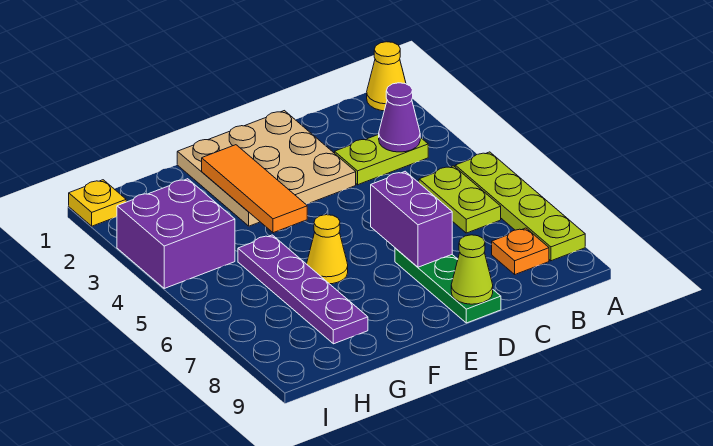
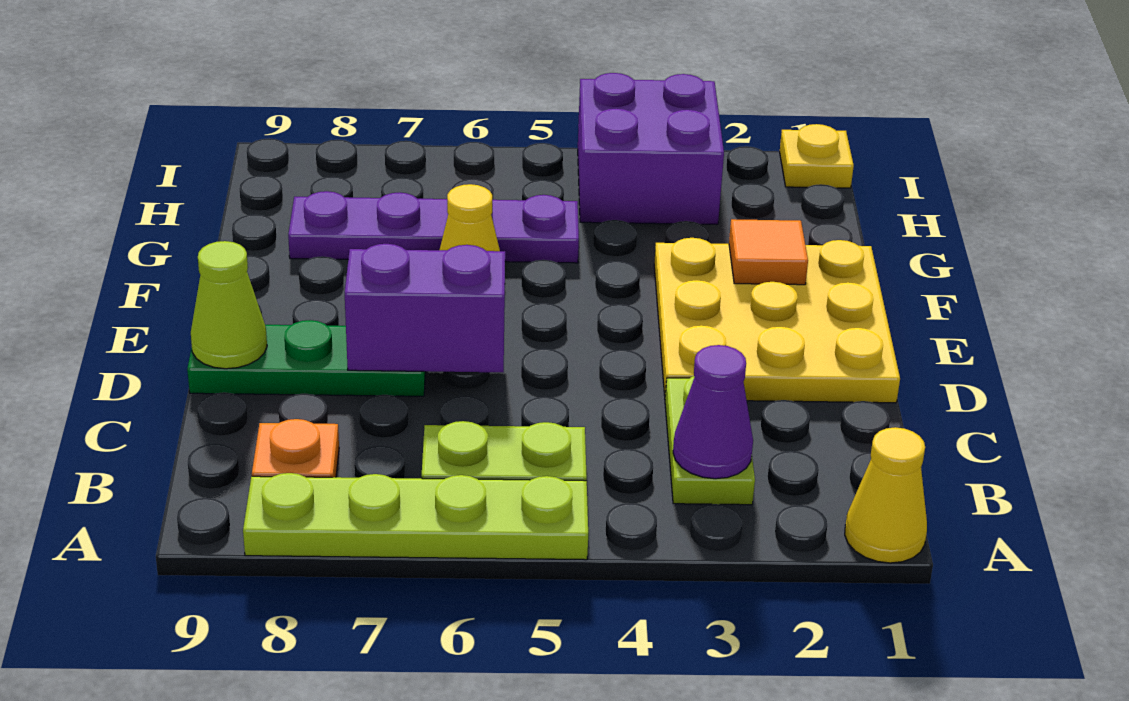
tan 3x3 plate [177,111,356,226] -> yellow 3x3 plate [654,238,900,403]
orange 1x3 tile [202,145,307,233] -> orange 1x1 tile [729,219,808,285]

